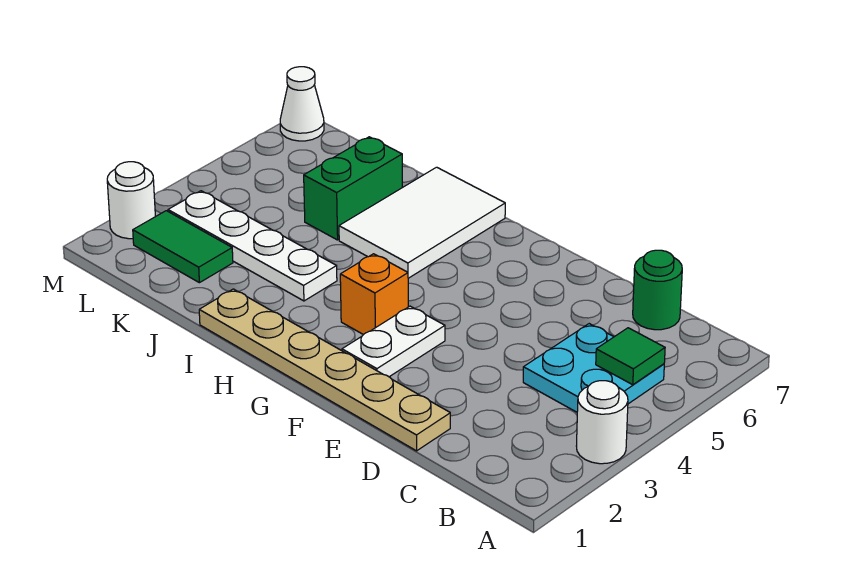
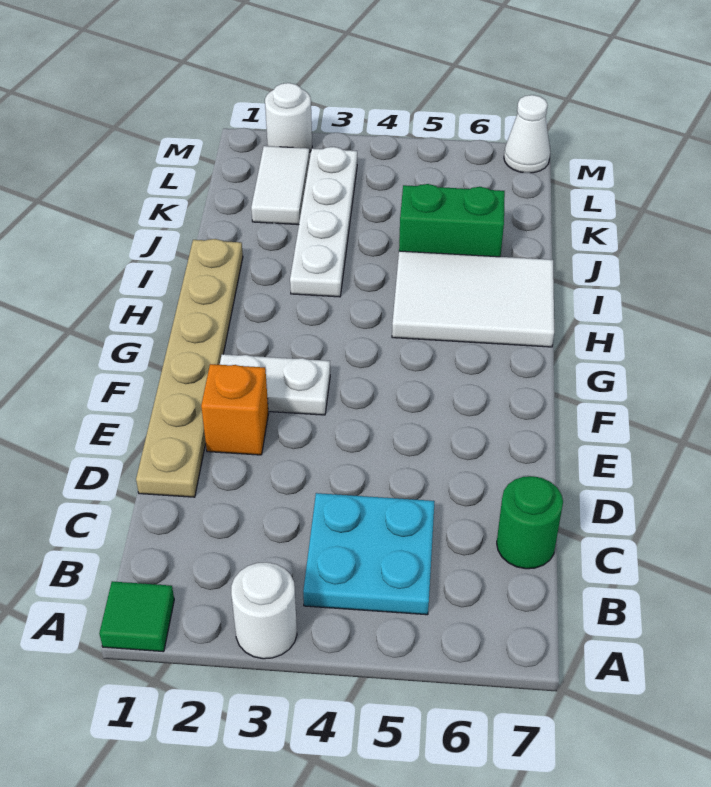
green 1x1 tile [596,328,665,385] -> green 1x1 tile moved to [99,581,174,652]
orange 1x1 brick [340,254,408,335] -> orange 1x1 brick moved to [201,364,268,455]
green 1x2 tile [133,211,233,283] -> white 1x2 tile [251,146,310,225]

